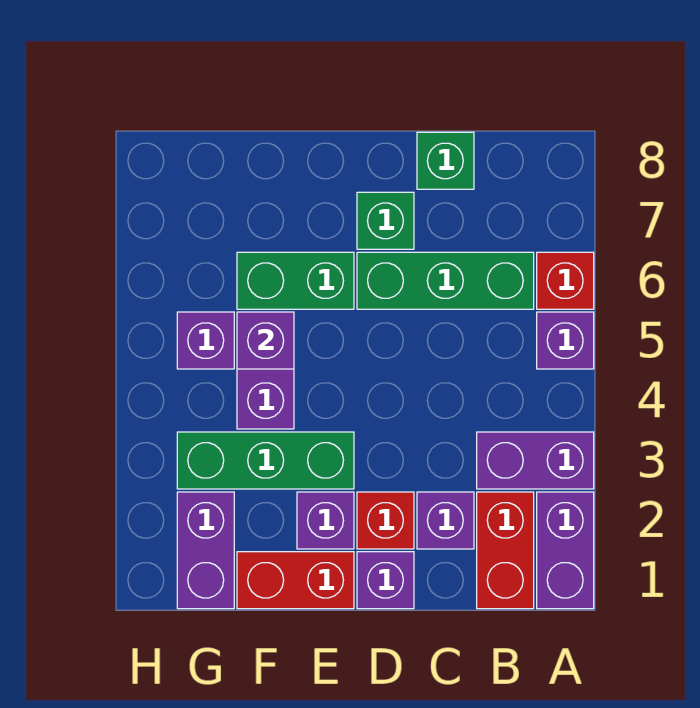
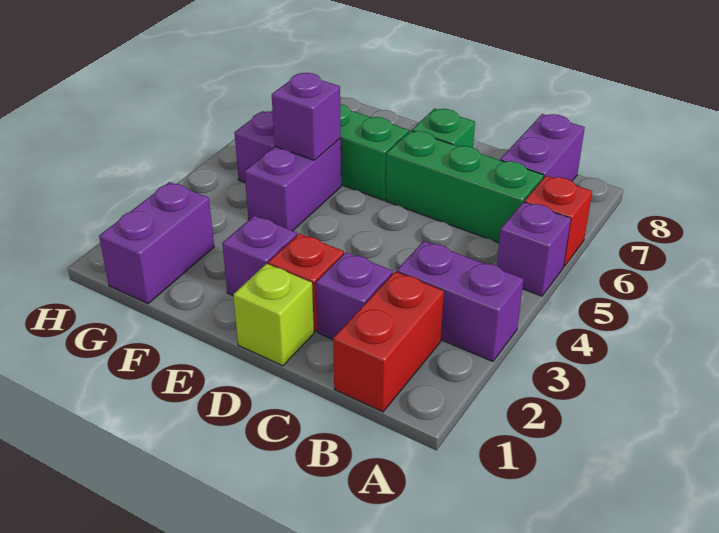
purple 1x2 brick [537,492,594,609] -> purple 1x2 brick moved to [500,114,585,181]
green 1x1 brick [417,132,474,189] -> none
purple 1x1 brick [357,552,414,609] -> lime 1x1 brick [233,264,314,366]
red 1x2 brick [237,552,354,609] -> none
green 1x3 brick [177,432,354,489] -> none

